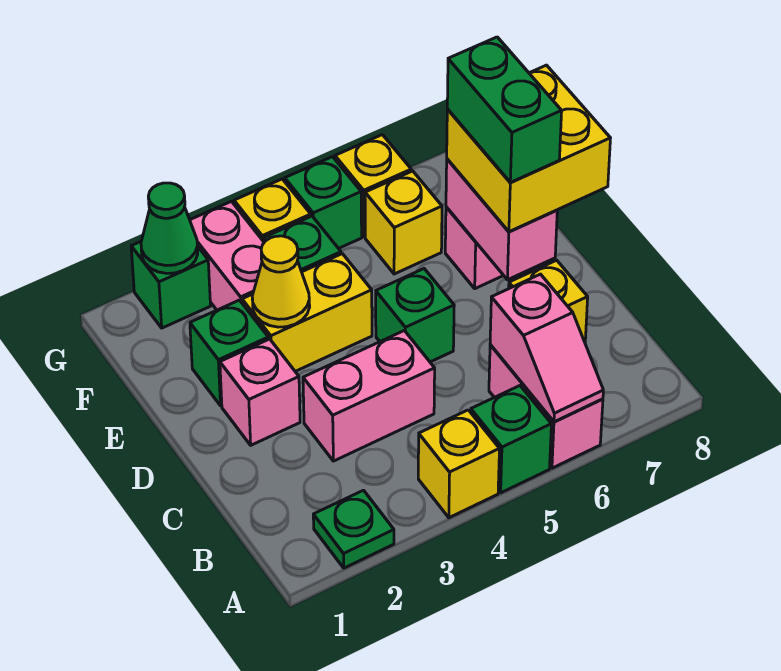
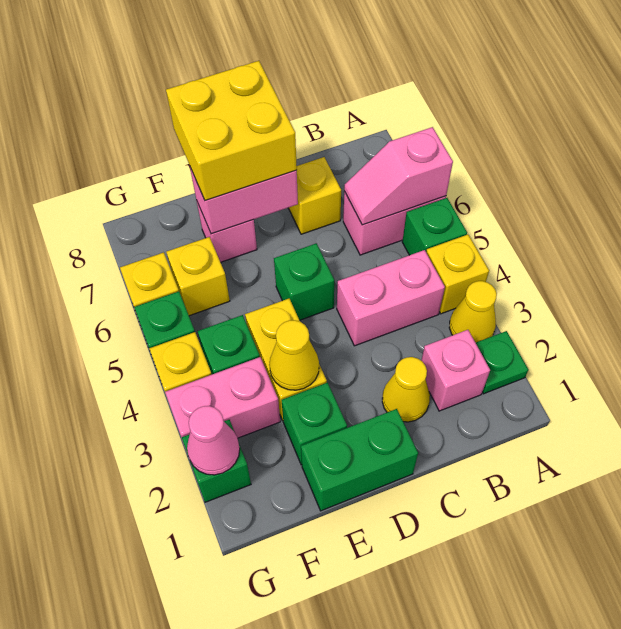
none -> yellow 1x1 cone [449,281,497,342]
pink 1x2 slope [490,274,603,422] -> pink 1x2 slope turned to [344,127,453,225]
none -> yellow 1x1 cone [382,357,430,422]
pink 1x2 brick [303,331,435,461] -> pink 1x2 brick turned to [337,250,445,346]
pink 1x1 brick [220,339,300,445] -> pink 1x1 brick moved to [421,330,490,411]
green 1x2 brick [447,37,562,182] -> green 1x2 brick moved to [301,409,418,511]
green 1x1 cone [141,183,198,273] -> pink 1x1 cone [187,406,240,475]

